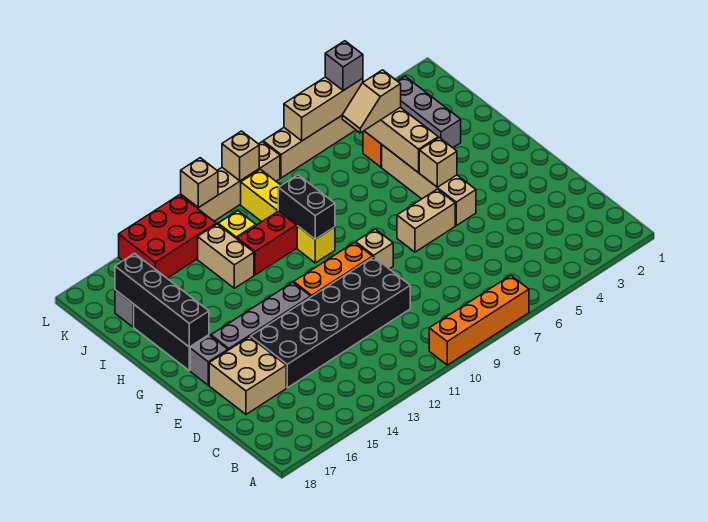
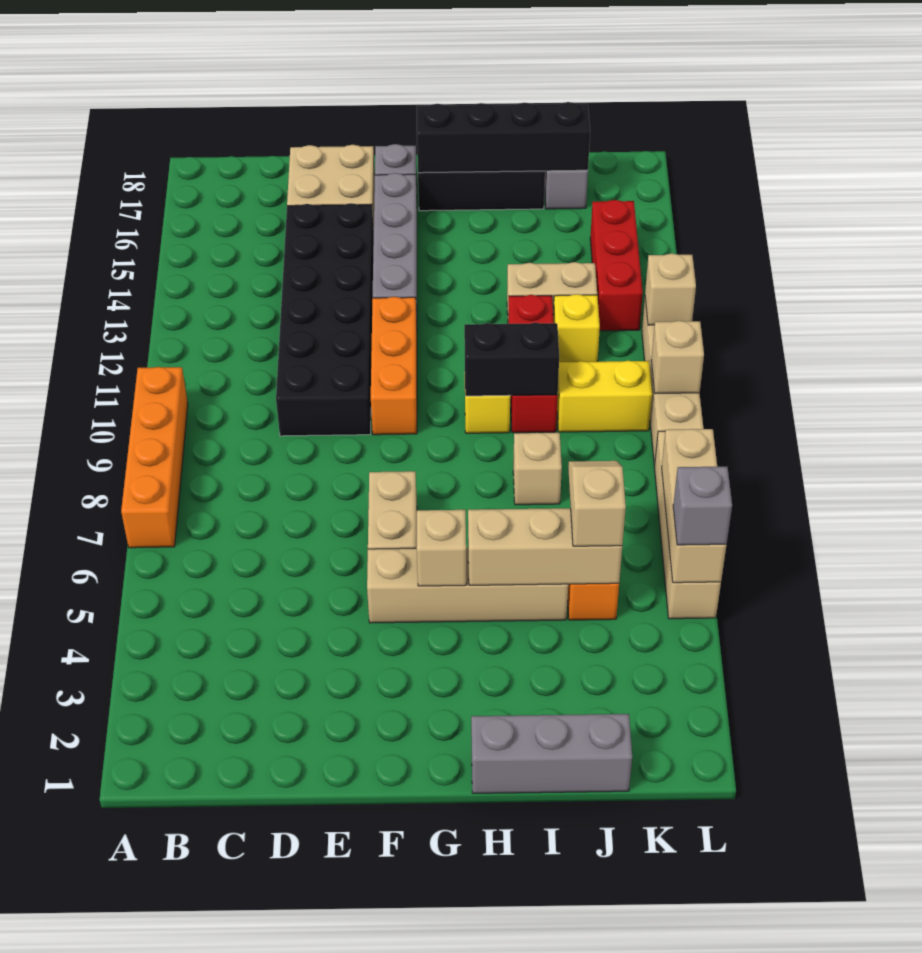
tan 1x1 brick [356,229,393,269] -> tan 1x1 brick moved to [513,433,562,505]
grey 1x3 brick [398,76,461,148] -> grey 1x3 brick moved to [471,714,632,793]
red 2x3 brick [119,195,216,278] -> red 1x3 brick [590,200,643,331]

